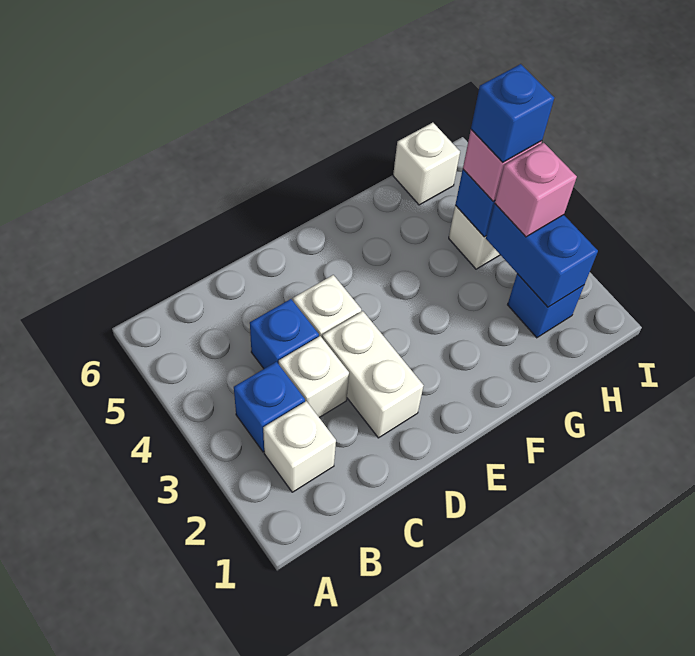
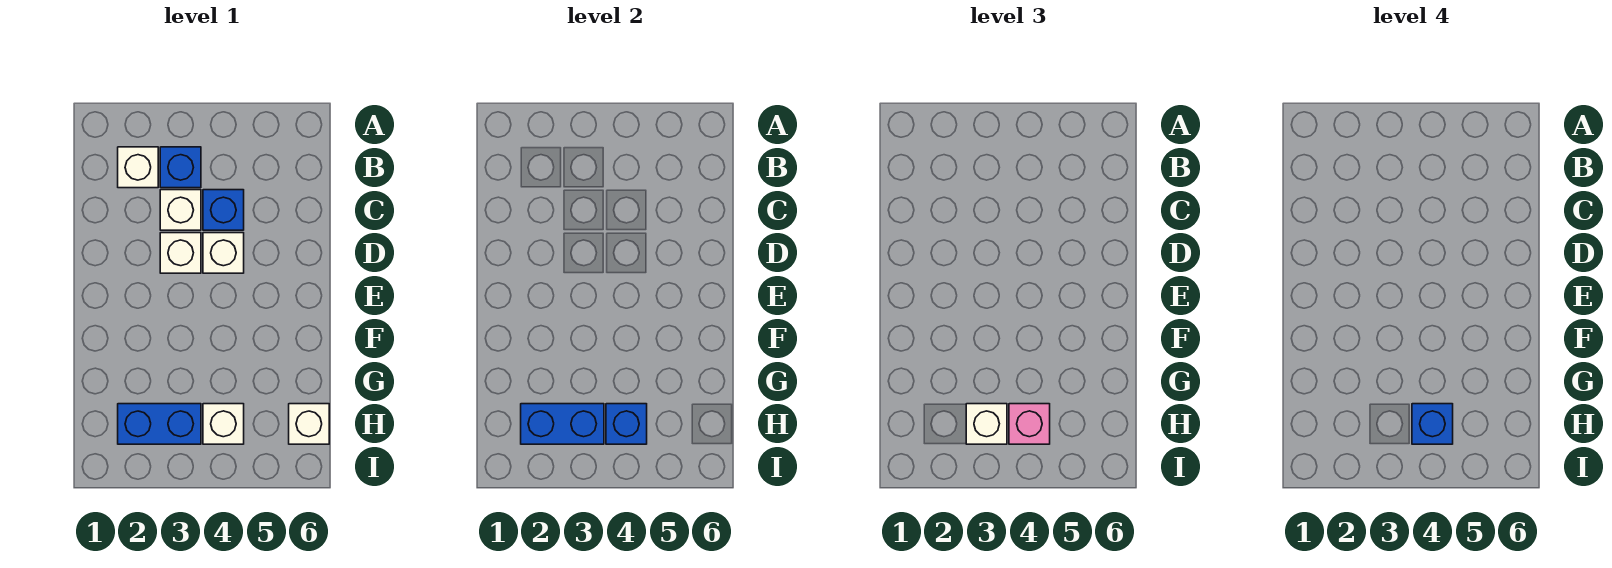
white 1x2 brick [322,311,424,438] -> white 1x1 brick [160,233,201,273]
blue 1x1 brick [508,274,584,338] -> blue 1x2 brick [118,404,201,444]
pink 1x1 brick [495,143,577,237] -> white 1x1 brick [966,404,1007,444]

